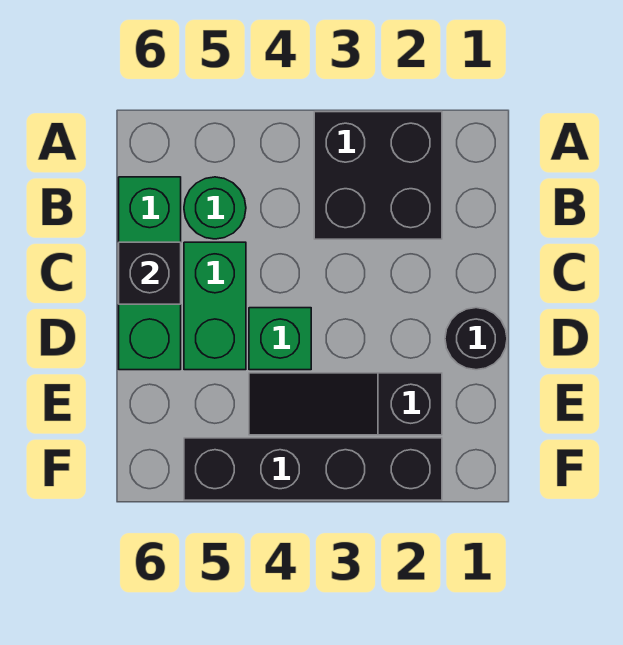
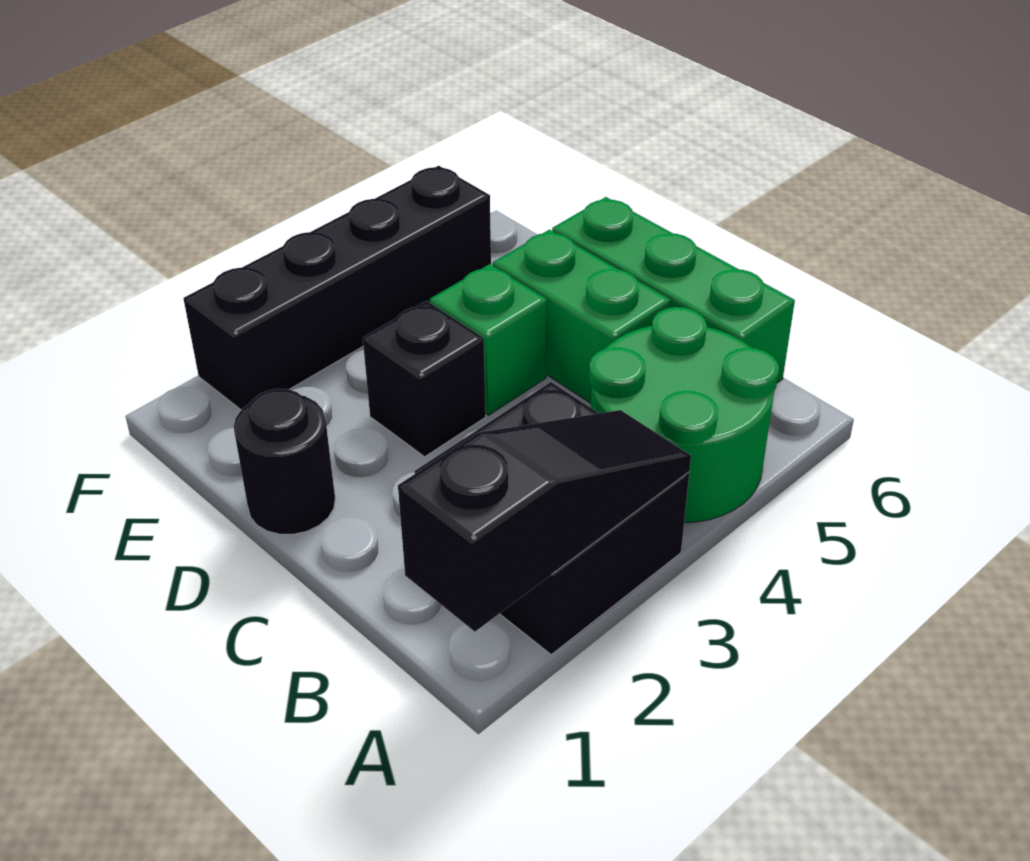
green 1x1 round brick [184,177,246,239] -> green 2x2 round brick [589,307,779,523]
black 1x1 brick [119,242,181,304] -> black 1x1 brick moved to [363,301,486,457]
black 1x3 slope [249,373,442,435] -> black 1x3 slope moved to [398,410,691,632]

